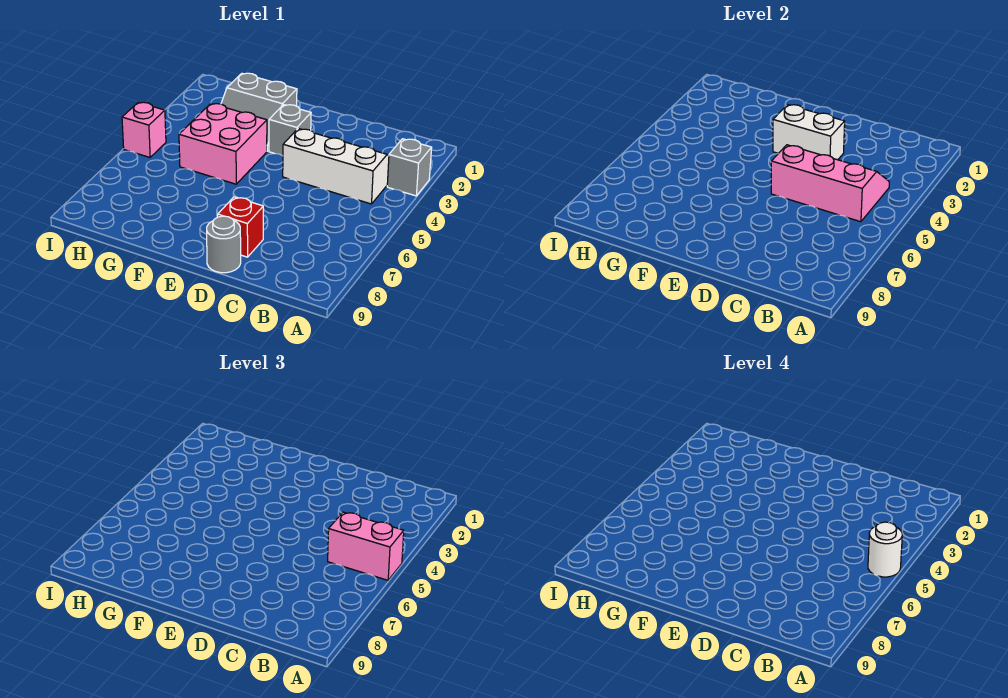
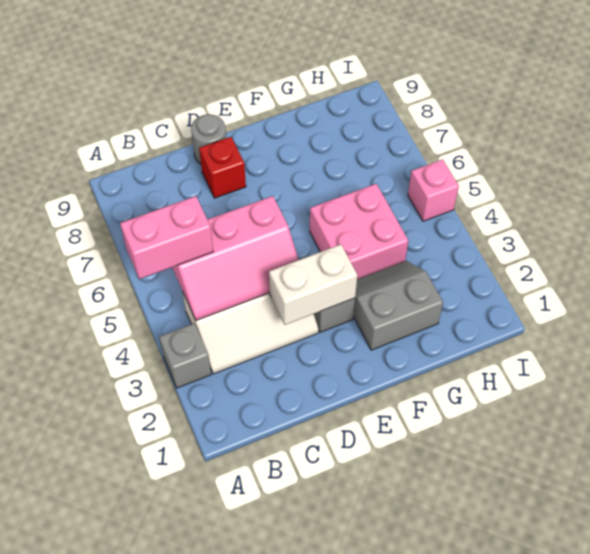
white 1x1 round brick [868,522,902,577] -> none

